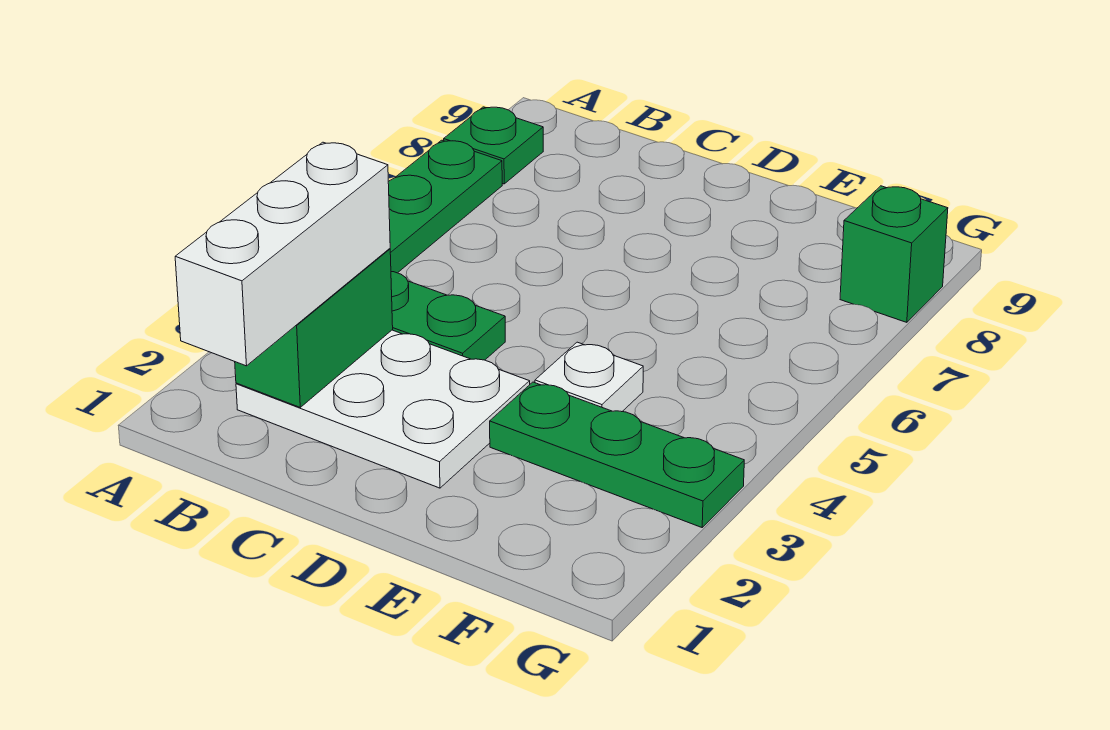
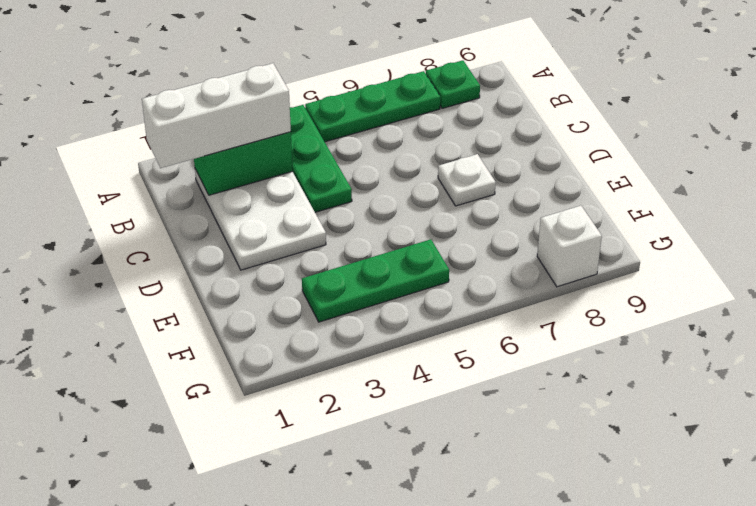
green 1x3 plate [490,382,744,527] -> green 1x3 plate turned to [302,239,449,322]
white 1x1 plate [535,342,643,412] -> white 1x1 plate moved to [438,154,496,206]
green 1x1 brick [840,186,948,322] -> white 1x1 brick [537,206,602,287]

